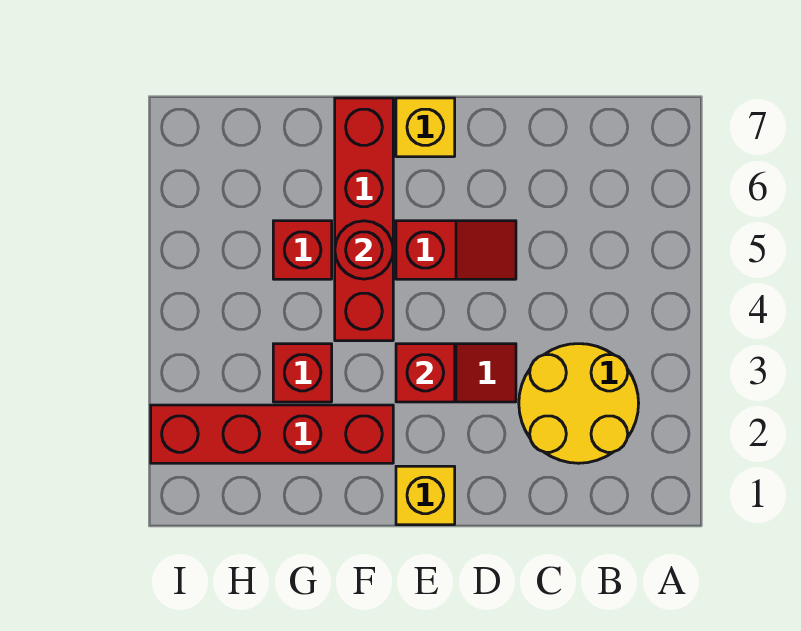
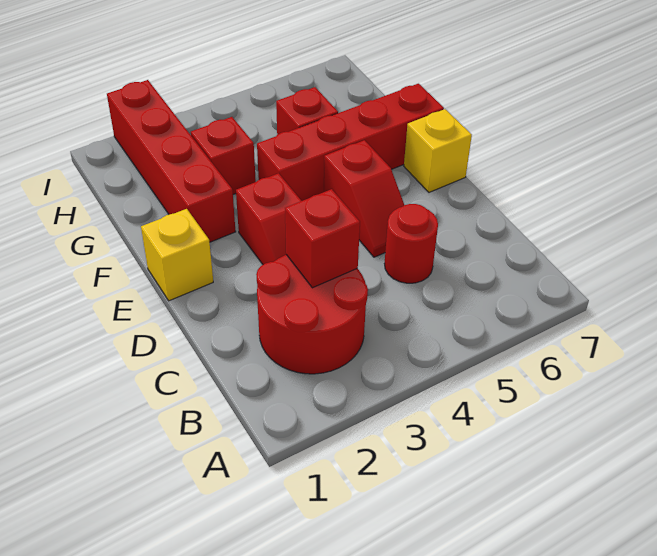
yellow 2x2 round brick [519,344,639,463] -> red 2x2 round brick [256,255,368,374]
red 1x1 brick [396,344,455,402] -> red 1x1 brick moved to [285,189,360,288]
red 1x1 round brick [335,221,393,279] -> red 1x1 round brick moved to [385,204,438,283]

